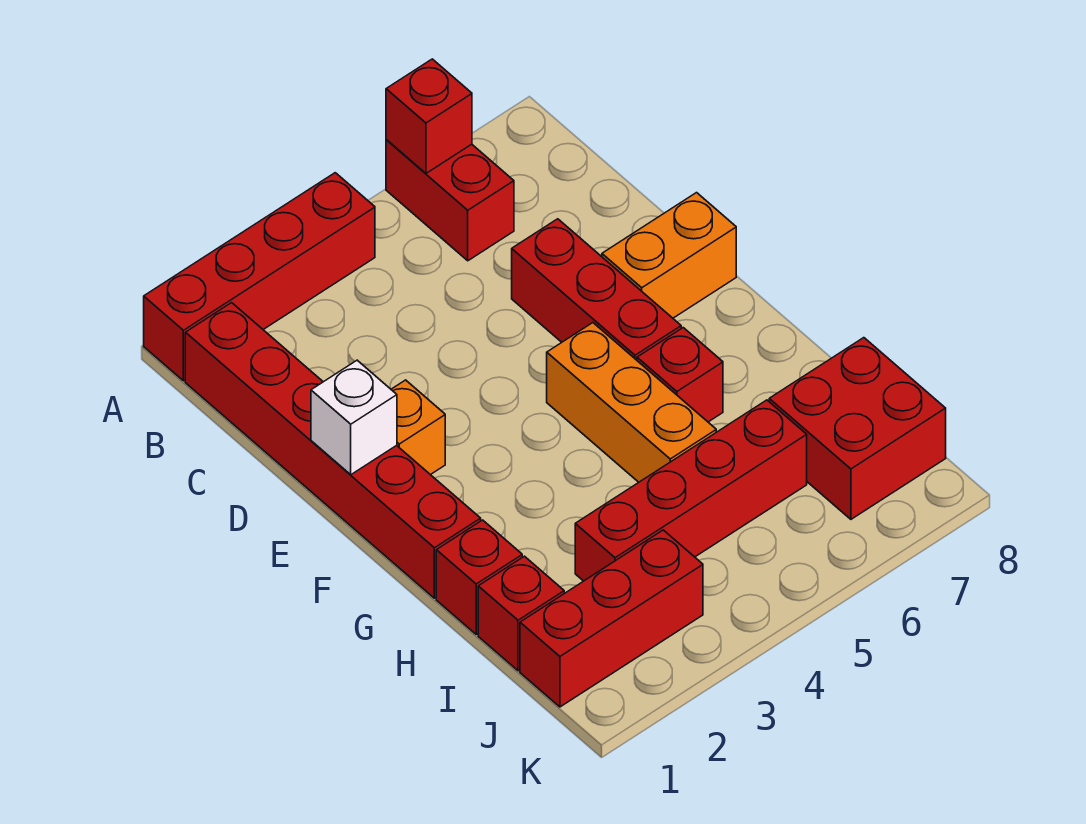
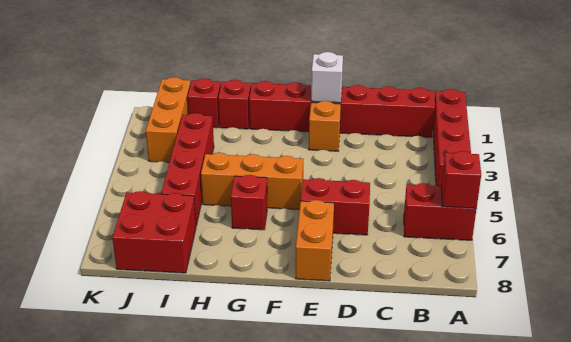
red 1x3 brick [512,219,681,360] -> red 1x2 brick [301,178,370,235]
red 1x3 brick [520,530,703,707] -> orange 1x3 brick [146,77,191,162]

